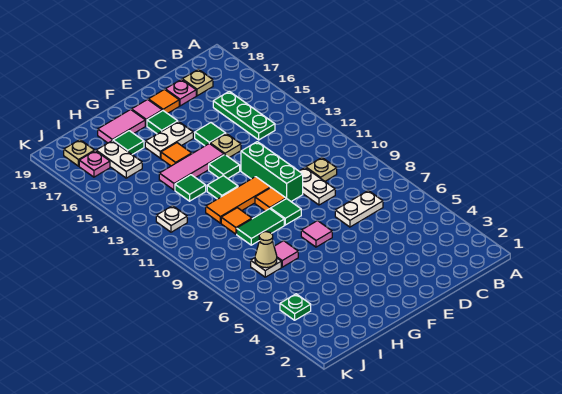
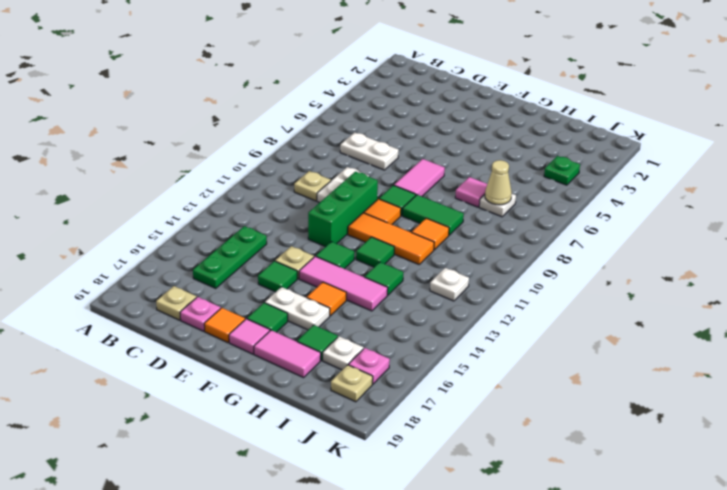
pink 1x1 tile [301,221,332,247] -> pink 1x2 tile [394,159,445,196]
white 1x2 plate [96,141,142,178] -> white 1x1 plate [323,336,364,370]

